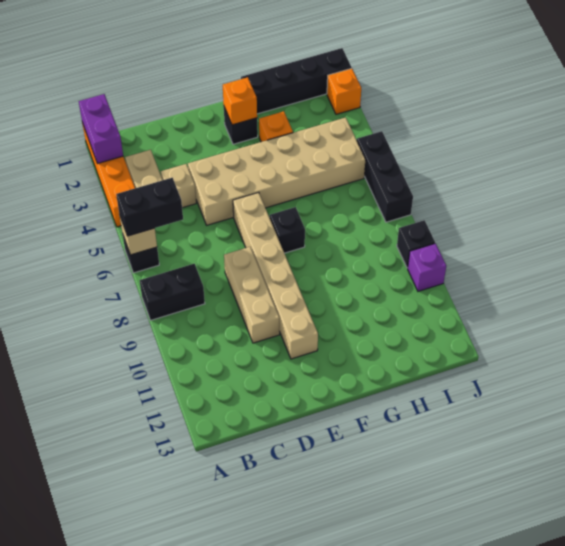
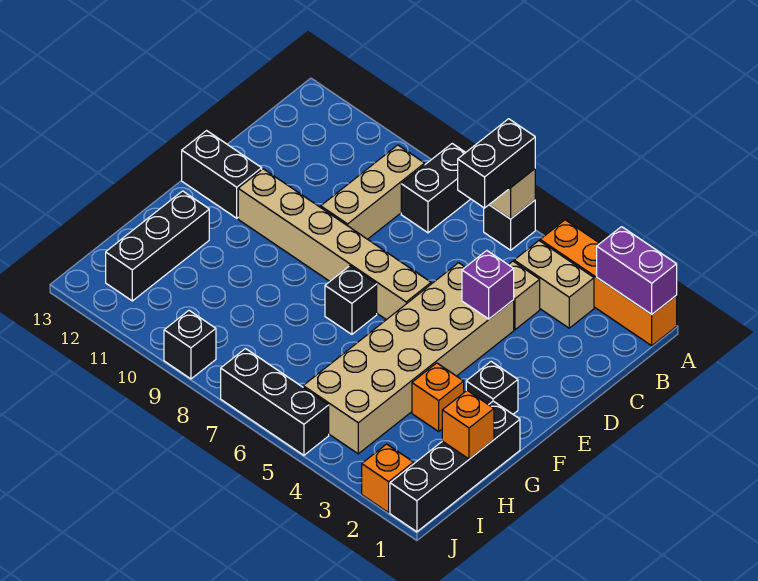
tan 1x3 brick [224,247,280,343] -> tan 1x3 brick turned to [321,145,425,239]
none -> black 1x2 brick [182,131,262,218]
orange 1x1 brick [223,77,257,125] -> orange 1x1 brick moved to [442,391,494,459]
none -> black 1x3 brick [106,191,209,301]
purple 1x1 brick [408,243,446,291] -> purple 1x1 brick moved to [462,250,514,319]

